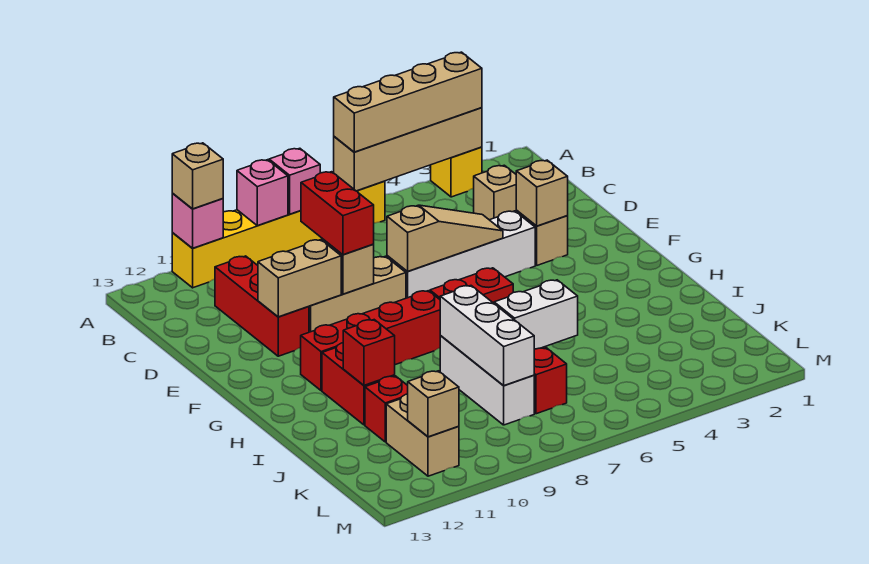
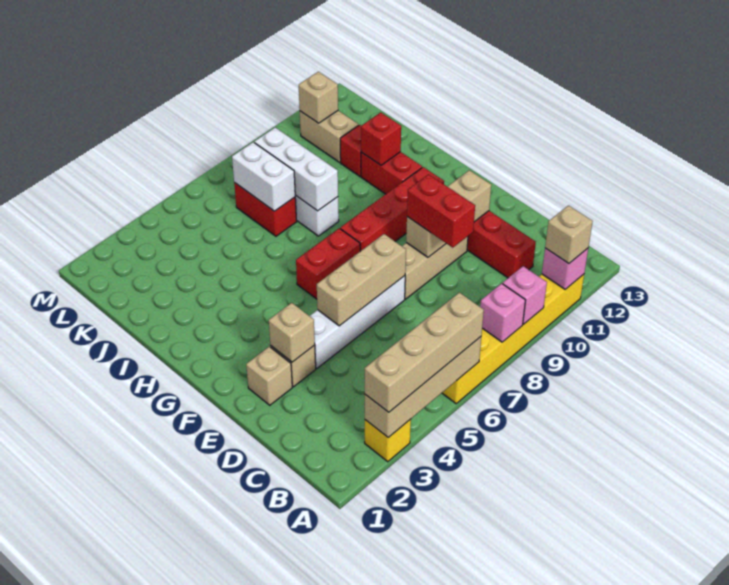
tan 1x1 brick [474,165,517,220] -> tan 1x1 brick moved to [246,347,292,405]
tan 1x3 slope [387,205,503,272] -> tan 1x3 brick [317,234,406,326]
white 1x2 brick [494,280,578,349] -> white 1x2 brick turned to [232,142,296,211]

